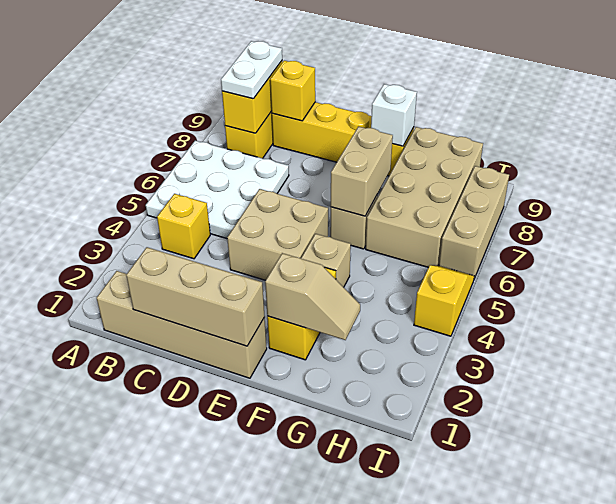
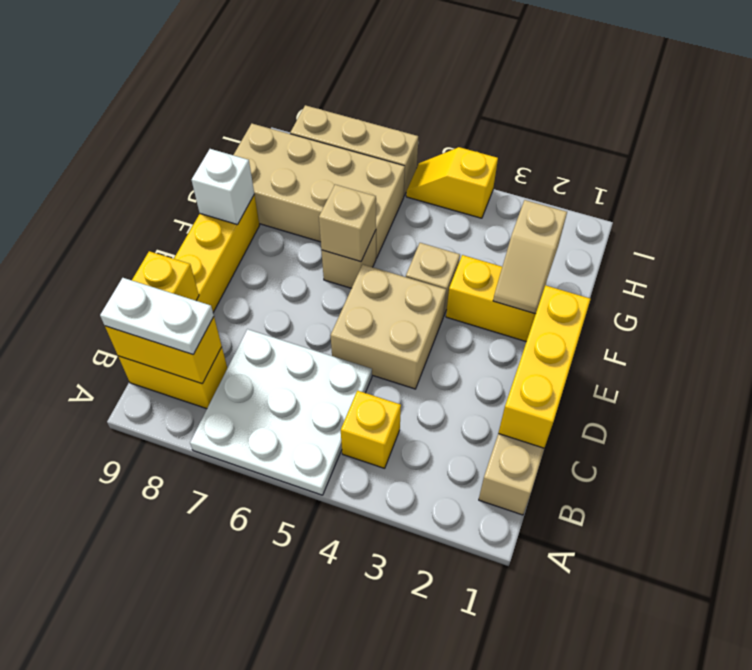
tan 1x3 brick [126,247,265,346] -> yellow 1x3 brick [498,285,591,448]
tan 1x2 slope [265,253,360,340] -> tan 1x2 slope turned to [493,200,567,314]
tan 1x2 brick [331,127,393,216] -> tan 1x1 brick [319,185,376,262]

